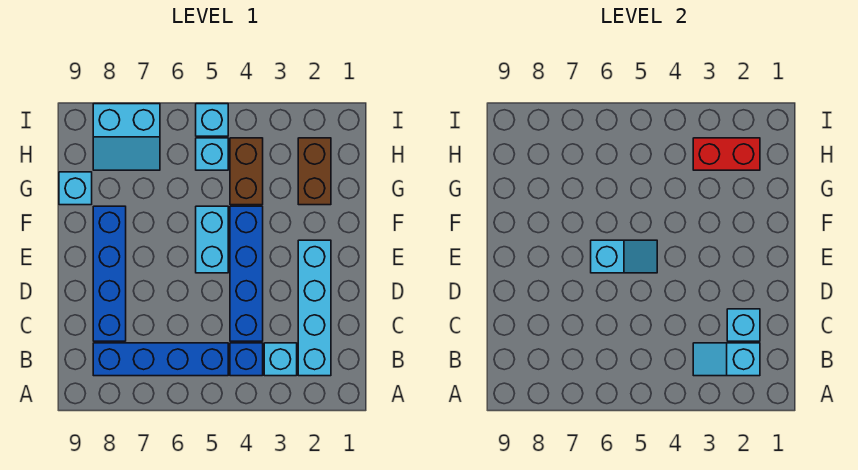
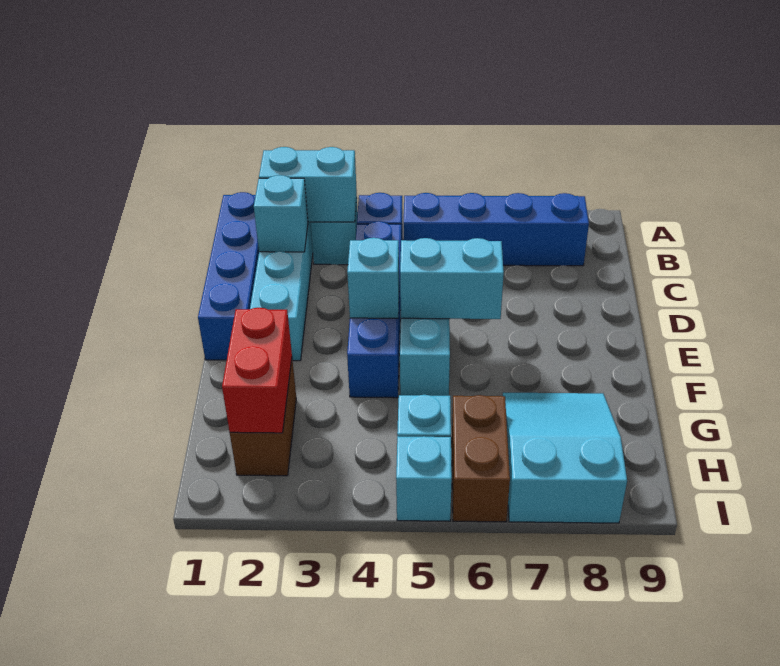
cyan 1x2 slope [693,343,760,376] -> cyan 1x2 brick [259,147,357,222]
blue 1x4 brick [93,206,126,341] -> blue 1x4 brick moved to [198,192,259,360]
cyan 1x2 slope [591,240,657,273] -> cyan 1x2 brick [400,238,504,319]
brown 1x2 brick [230,138,263,205] -> brown 1x2 brick moved to [452,395,510,522]
cyan 1x1 brick [59,172,92,205] -> cyan 1x1 brick moved to [347,238,399,318]
red 1x2 brick [693,138,760,170] -> red 1x2 brick turned to [222,308,292,433]
cyan 2x2 slope [93,104,160,170] -> cyan 2x3 slope [503,393,627,523]

